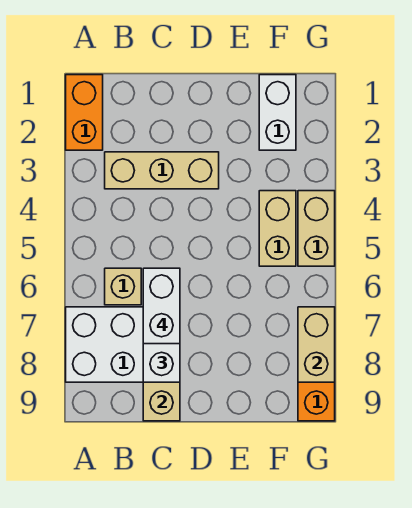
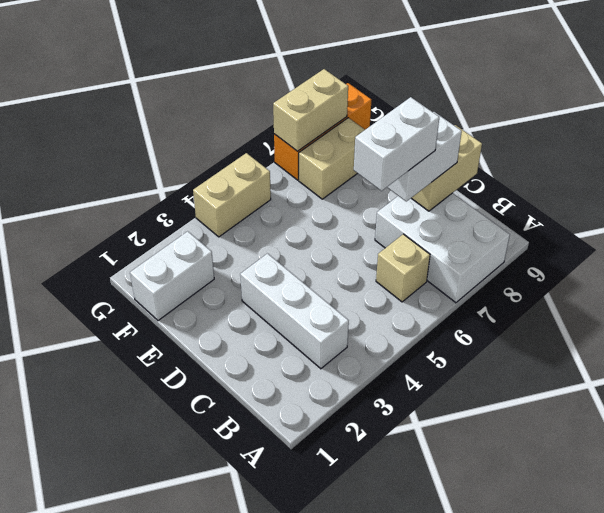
orange 1x2 brick [66,75,103,150] -> none
tan 1x3 brick [105,152,219,189] -> white 1x3 brick [240,254,349,369]
tan 1x2 brick [259,191,296,266] -> tan 1x2 brick moved to [299,118,365,199]

